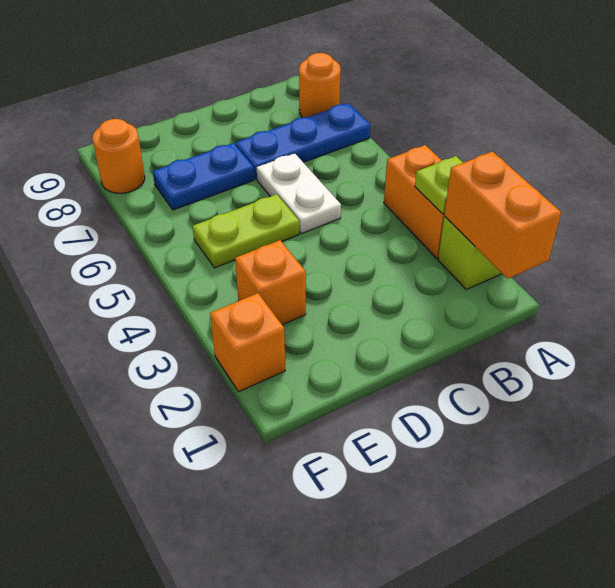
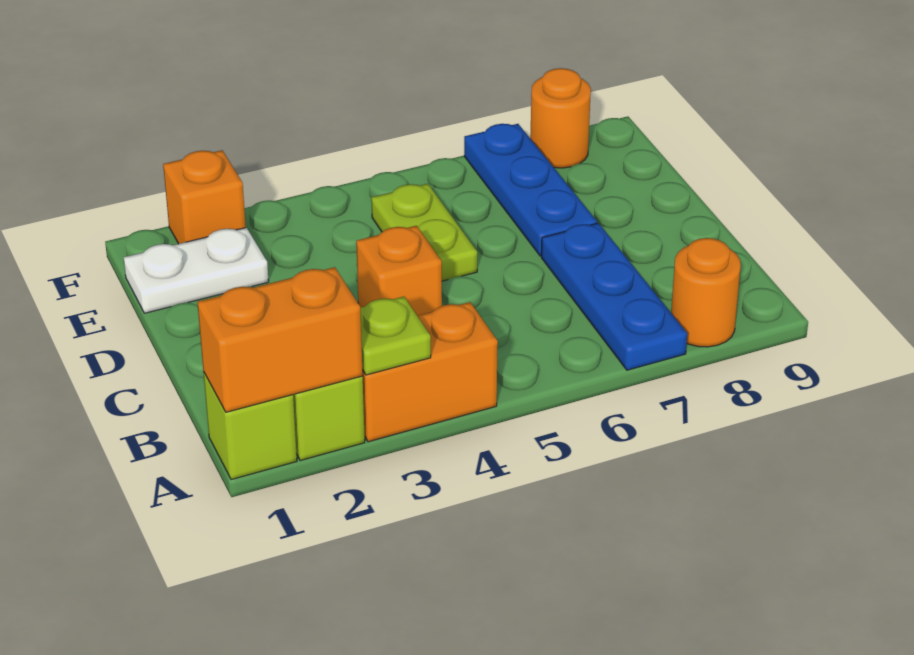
none -> lime 1x1 brick [203,372,297,480]
white 1x2 plate [257,153,341,234] -> white 1x2 plate moved to [124,228,269,313]
blue 1x2 plate [153,143,254,210] -> blue 1x3 plate [464,124,597,256]
orange 1x1 brick [235,240,306,325] -> orange 1x1 brick moved to [356,226,442,316]

